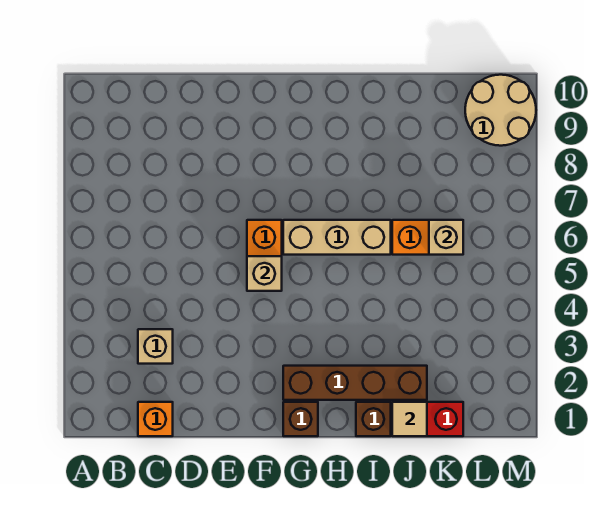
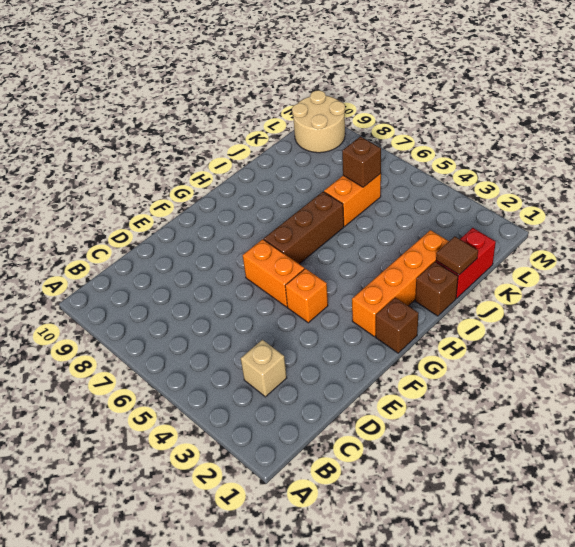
orange 1x1 brick [138,402,173,436] -> orange 1x1 brick moved to [285,269,328,323]
tan 1x1 brick [247,256,282,291] -> none
brown 1x4 brick [283,366,427,400] -> orange 1x4 brick [352,230,449,337]
tan 1x3 brick [283,220,391,255] -> brown 1x3 brick [264,192,344,264]
tan 1x1 tile [392,402,427,436] -> brown 1x1 tile [436,236,478,275]
tan 1x1 brick [429,220,463,255] -> brown 1x1 brick [342,137,381,187]

